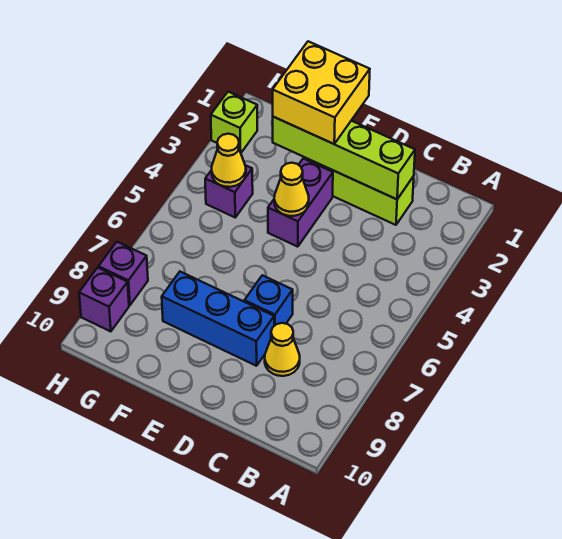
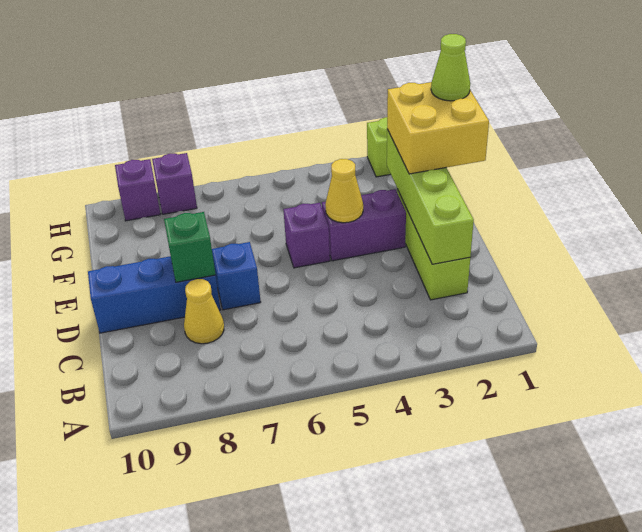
blue 1x3 brick [162,272,274,366] -> blue 1x3 brick turned to [88,256,221,333]
none -> green 1x1 brick [164,212,215,282]
none -> lime 1x1 cone [431,34,470,101]
purple 1x1 brick [205,165,253,217] -> purple 1x1 brick moved to [283,203,330,268]
yellow 1x1 cone [212,134,246,187] -> none

